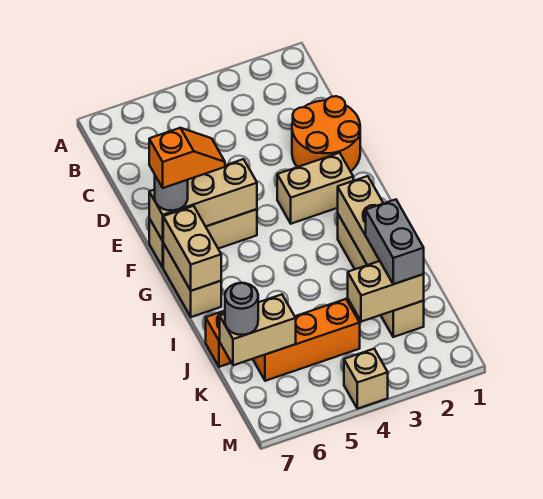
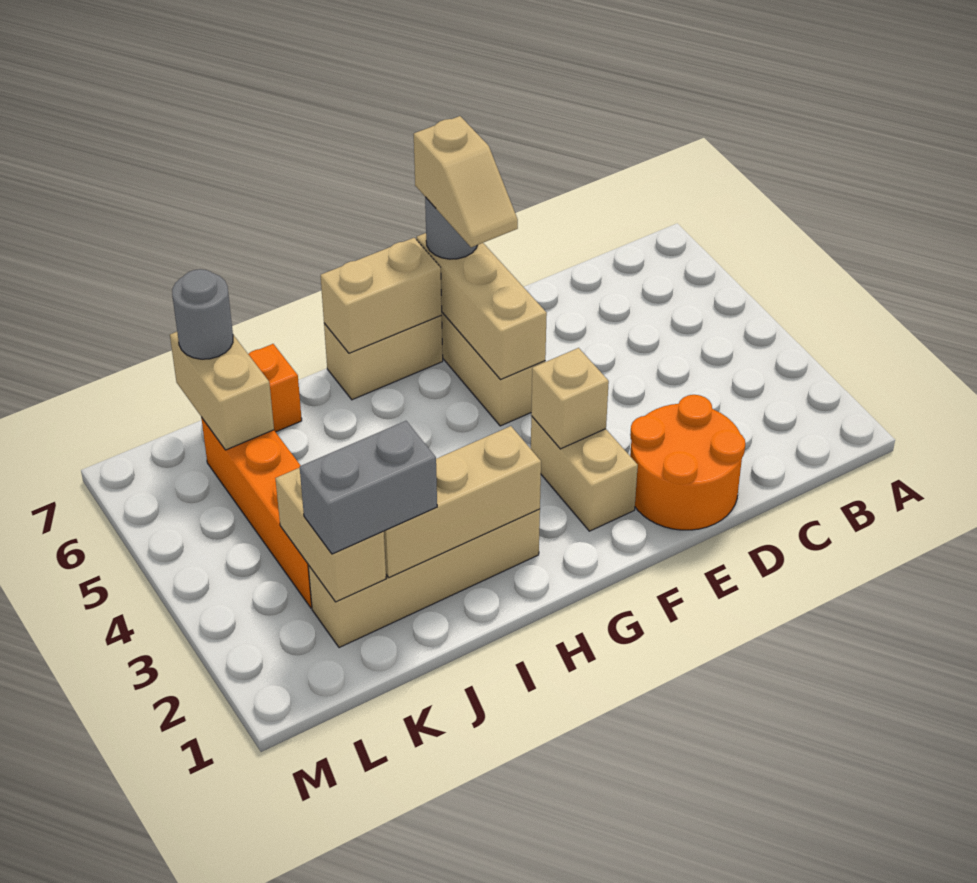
orange 1x2 slope [149,128,225,188] -> tan 1x2 slope [414,116,518,247]
orange 1x3 brick [253,299,360,381] -> orange 1x4 brick [201,417,312,608]
tan 1x1 brick [344,349,388,409] -> tan 1x1 brick moved to [531,348,609,449]

